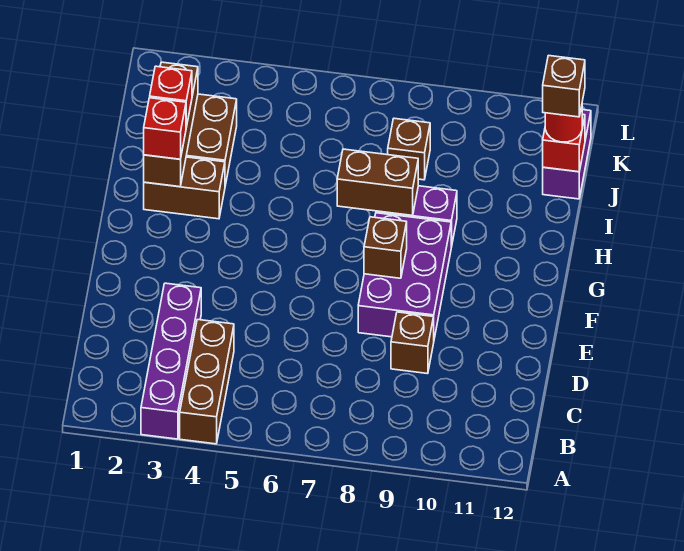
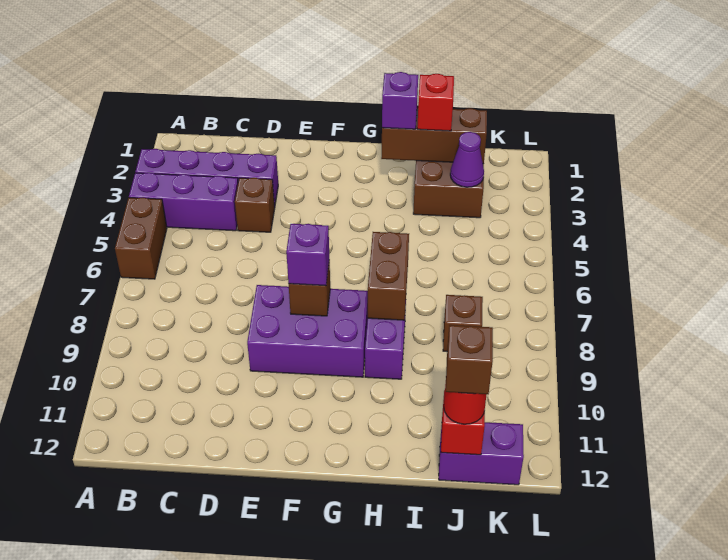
brown 1x3 brick [180,320,234,444] -> purple 1x3 brick [129,173,238,231]
brown 1x1 brick [391,312,434,374] -> brown 1x1 brick moved to [235,178,275,232]
none -> purple 1x1 brick [286,224,329,286]
brown 1x2 brick [144,157,225,219] -> brown 1x2 brick moved to [115,197,167,279]
red 1x1 brick [144,98,186,159] -> purple 1x1 brick [382,72,418,129]
none -> purple 1x1 cone [450,132,484,187]

